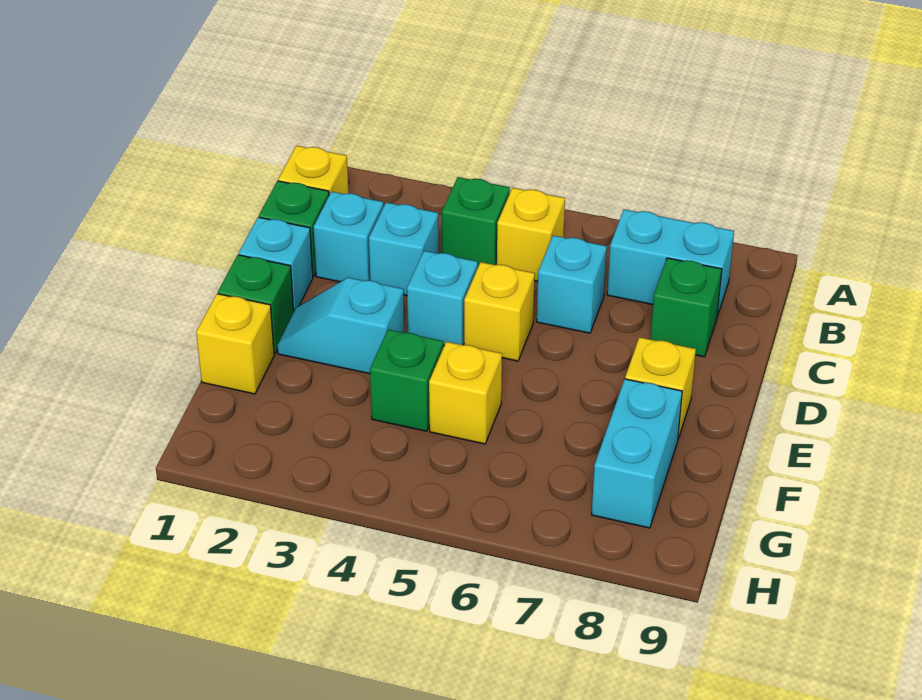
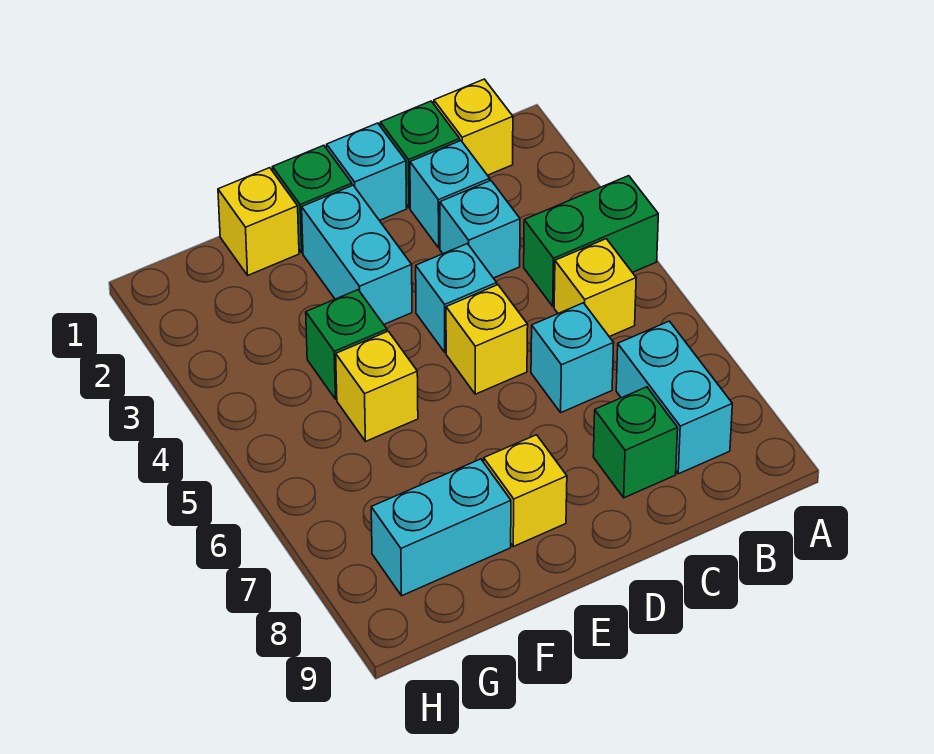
green 1x1 brick [442,177,510,266] -> green 1x2 brick [524,176,658,306]
cyan 1x2 slope [277,278,404,374] -> cyan 1x2 brick [302,185,412,324]

